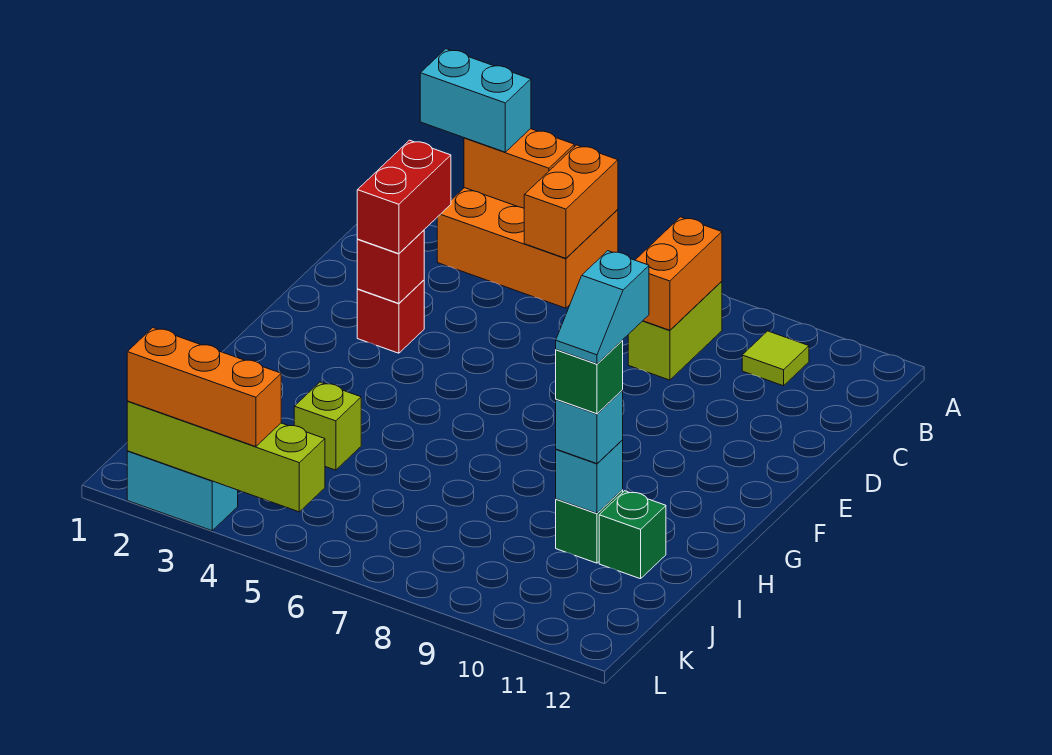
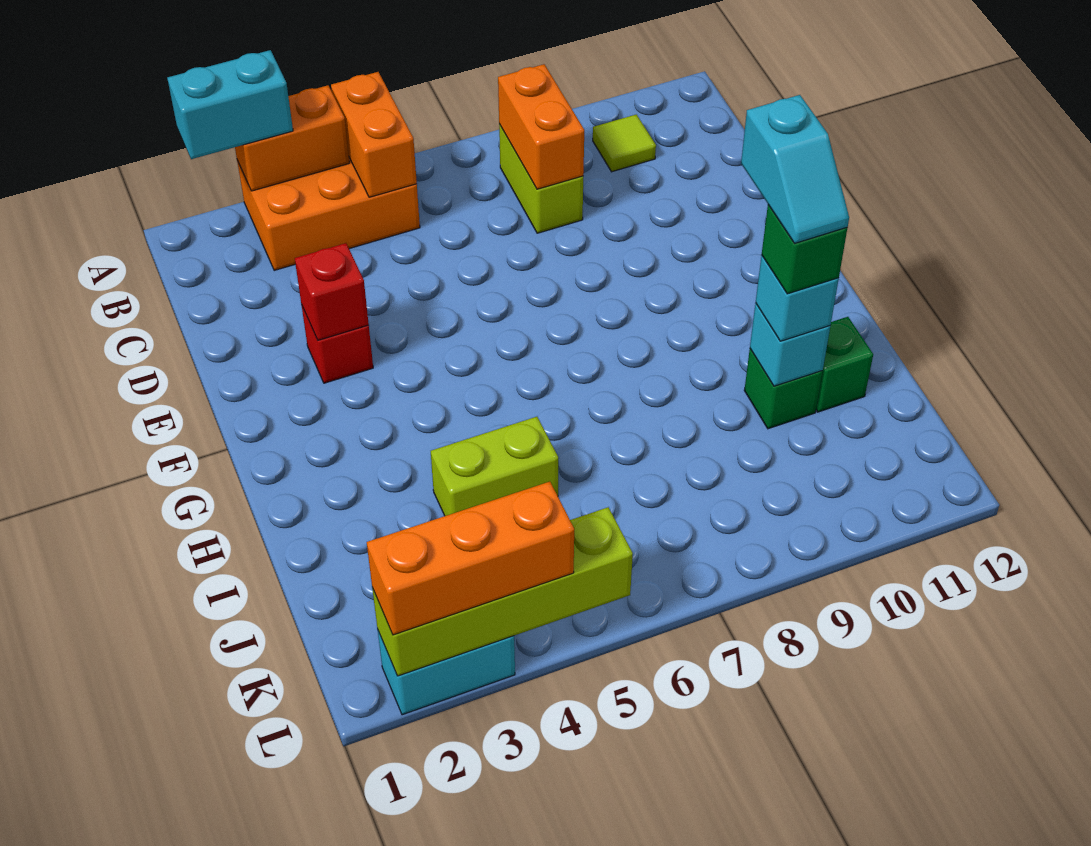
red 1x2 brick [357,140,451,254] -> none
lime 1x1 brick [294,382,361,470] -> lime 1x2 brick [431,417,558,516]

